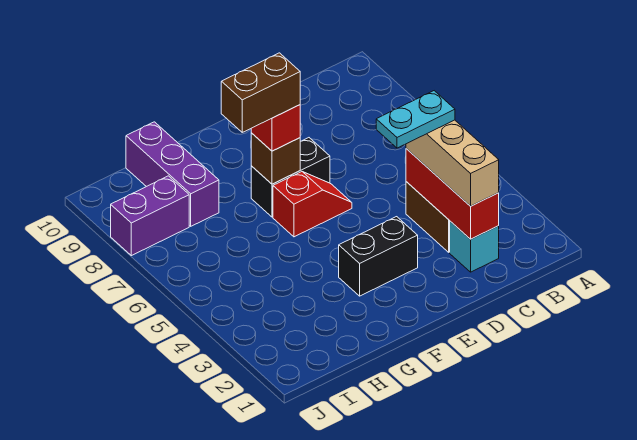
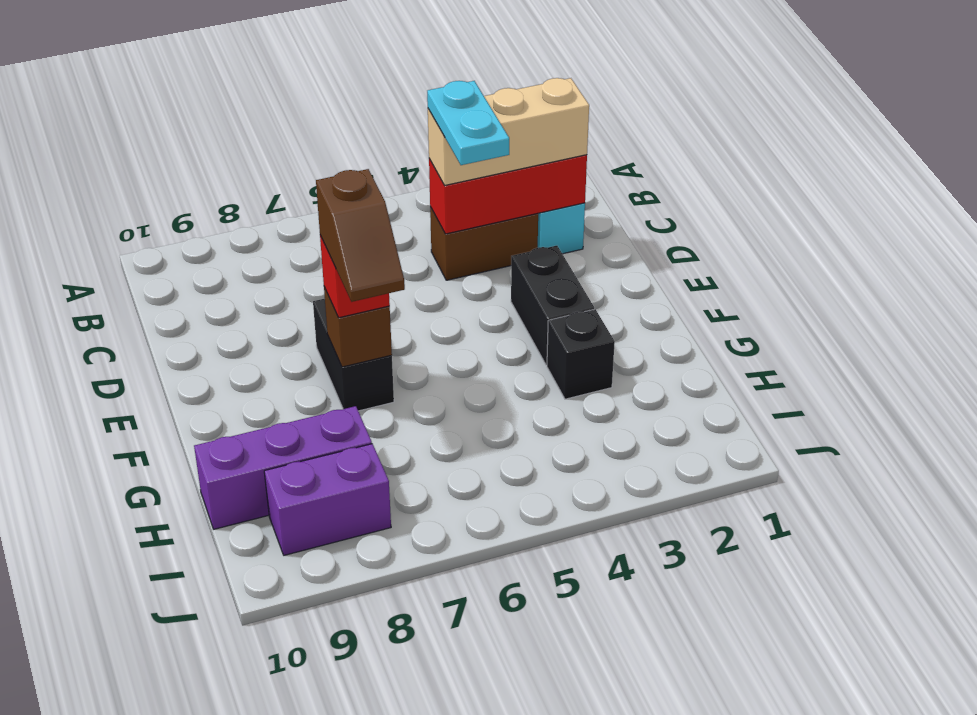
red 1x2 slope [273,172,352,237] -> none
brown 1x2 brick [221,53,300,132] -> brown 1x2 slope [316,169,405,302]
none -> black 1x1 brick [547,309,615,399]
purple 1x2 brick [111,176,189,256] -> purple 1x2 brick turned to [264,444,391,555]

